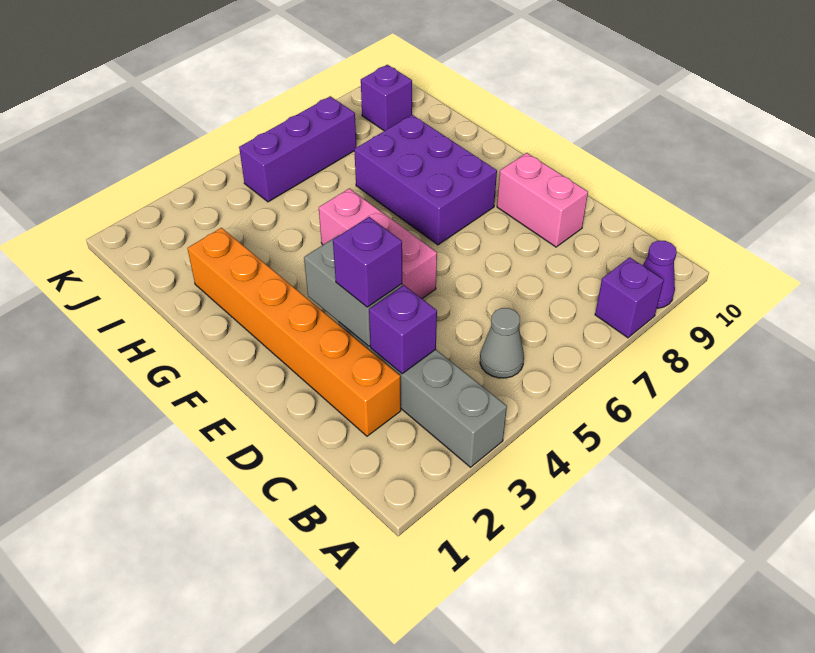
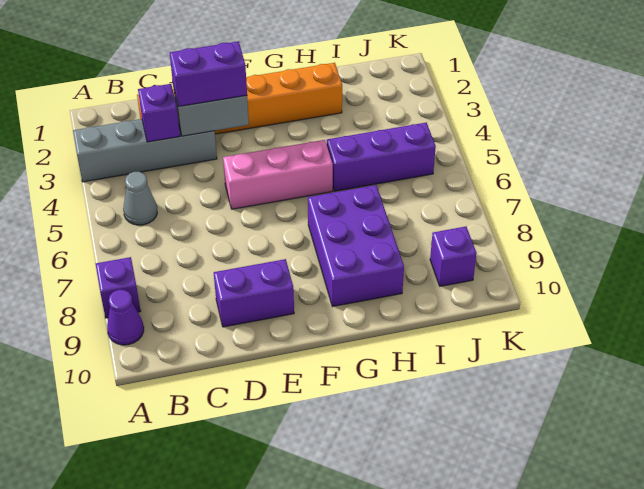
purple 1x1 brick [333,217,402,307] -> purple 1x2 brick [170,41,247,107]
pink 1x2 brick [497,153,588,247] -> purple 1x2 brick [214,259,294,327]
purple 2x3 brick [354,115,497,245] -> purple 2x3 brick turned to [308,185,404,307]
purple 1x3 brick [239,96,356,202] -> purple 1x3 brick turned to [327,123,436,191]

